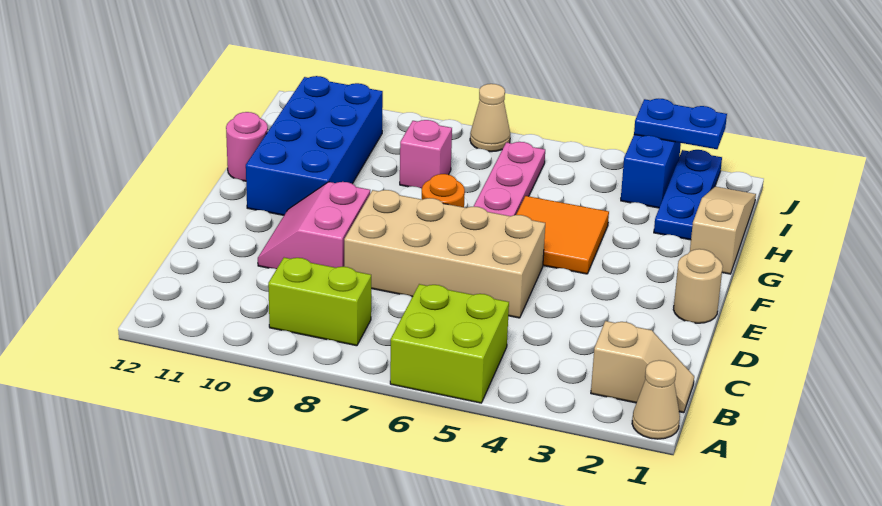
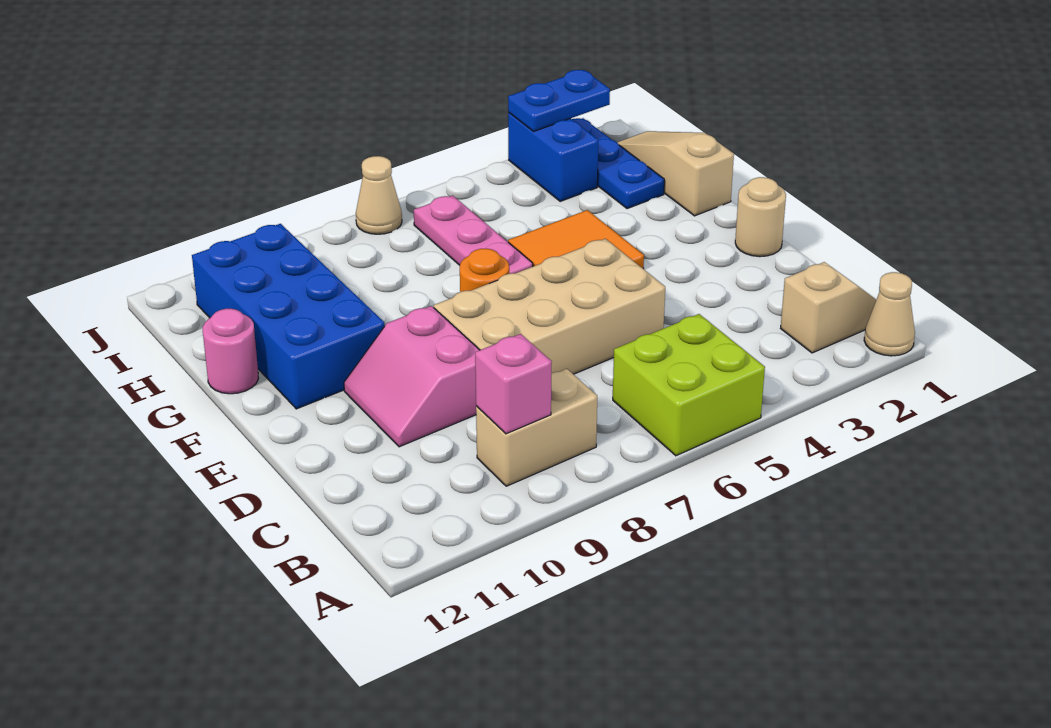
lime 1x2 brick [268,258,371,346] -> tan 1x2 brick [476,369,597,486]
pink 1x1 brick [400,120,452,189] -> pink 1x1 brick moved to [475,334,552,434]

